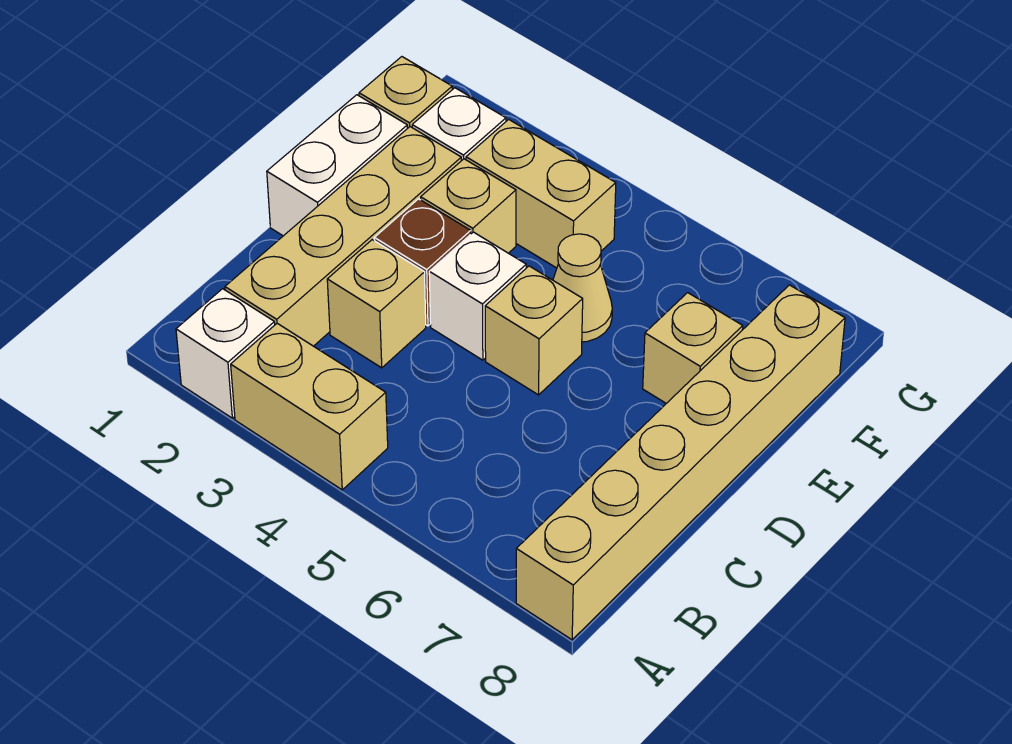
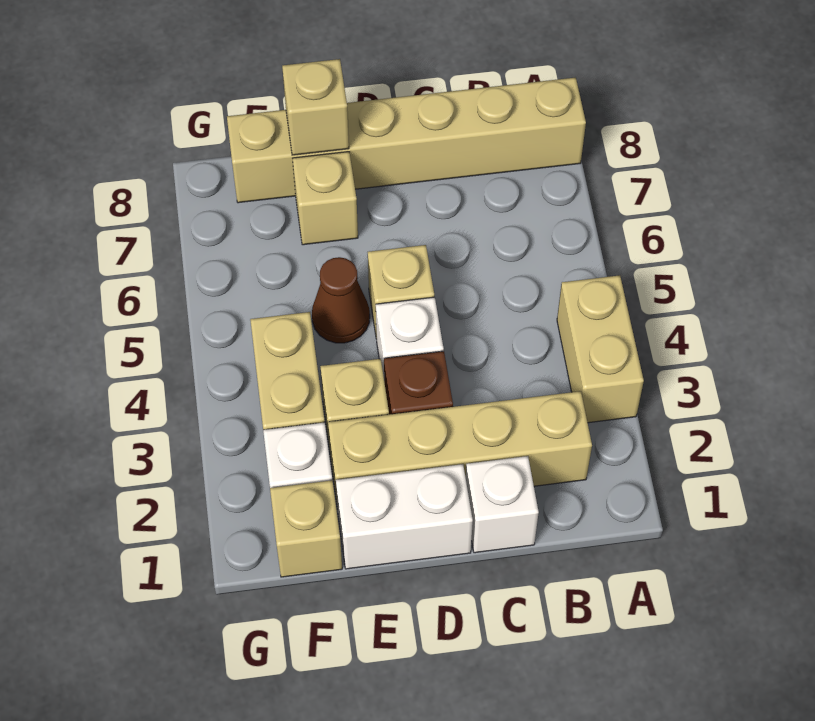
white 1x1 brick [176,289,275,418] -> white 1x1 brick moved to [466,456,539,553]
tan 1x1 brick [327,240,426,368] -> tan 1x1 brick moved to [282,59,349,155]
tan 1x1 cone [553,234,612,342] -> brown 1x1 cone [312,257,370,343]

